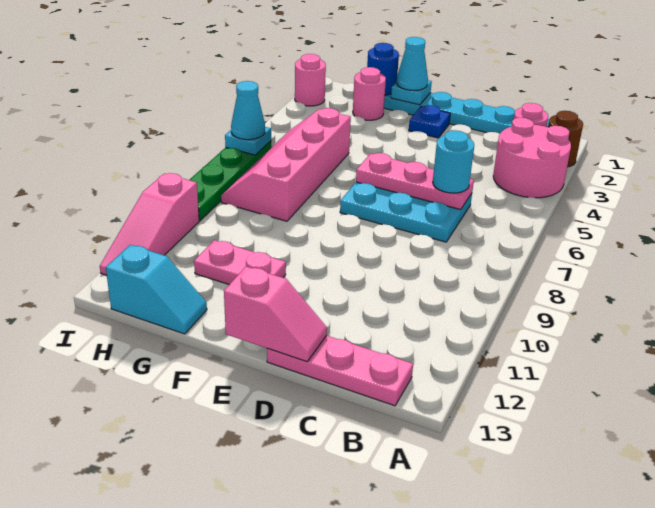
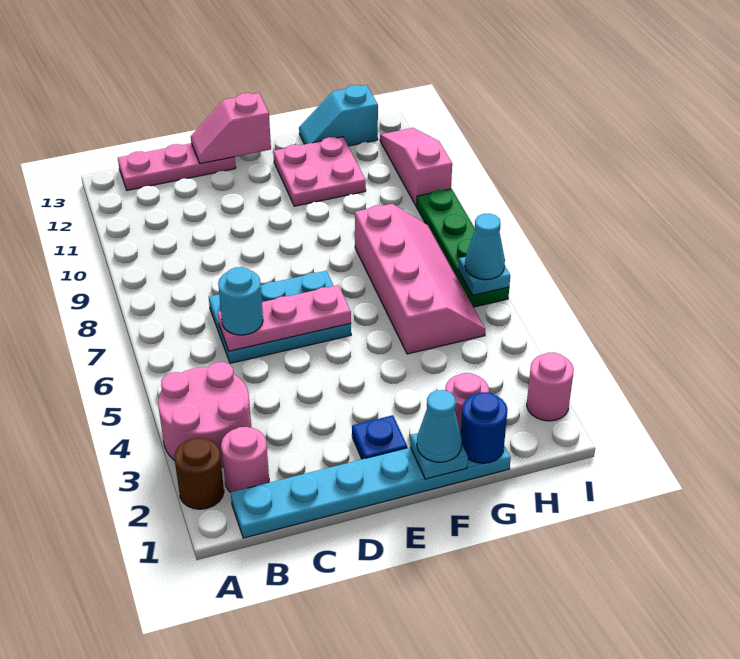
pink 1x2 plate [194,240,286,284] -> pink 2x2 plate [273,137,366,206]

